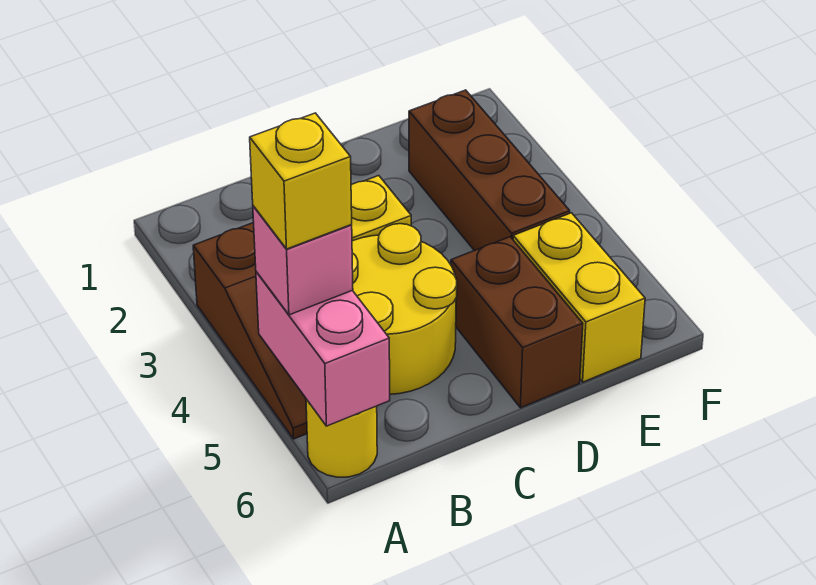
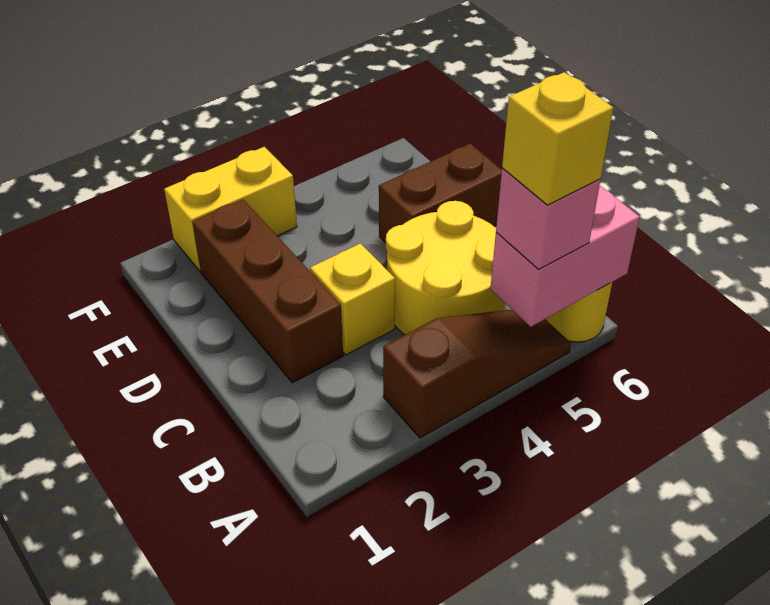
brown 1x3 brick [409,90,570,251] -> brown 1x3 brick turned to [193,200,343,383]
yellow 1x2 brick [513,213,645,382] -> yellow 1x2 brick moved to [164,147,297,271]

